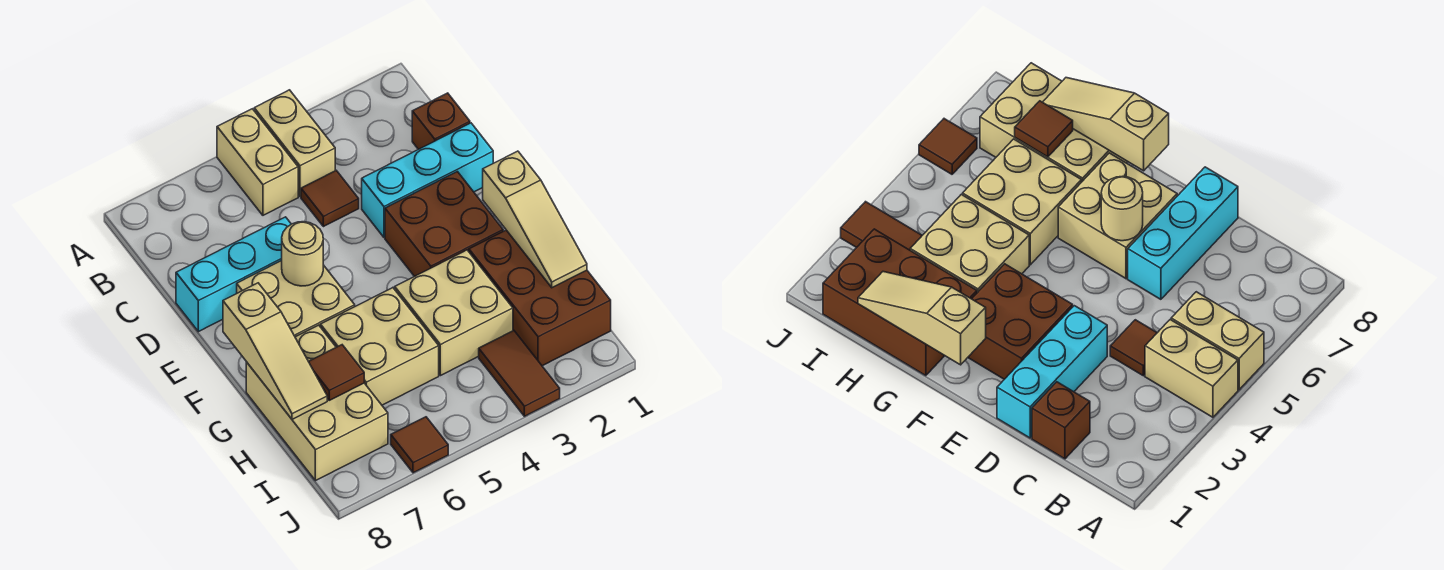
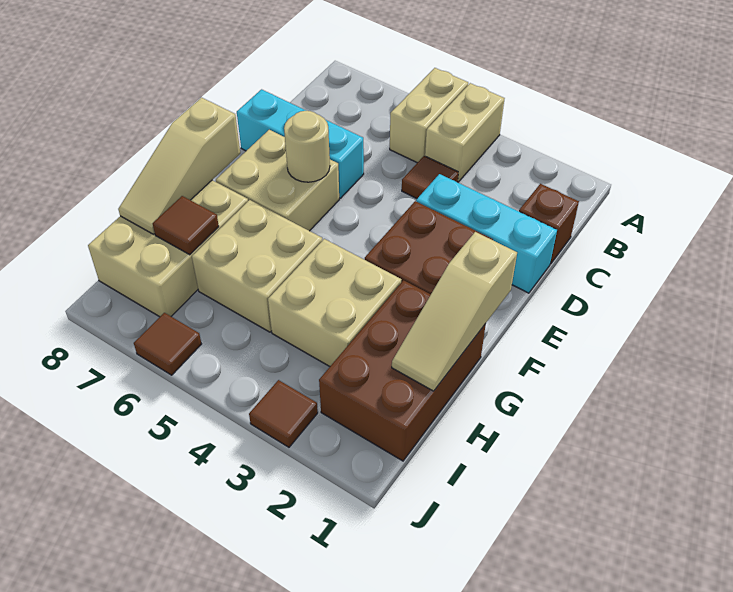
brown 1x2 tile [479,331,560,416] -> brown 1x1 tile [249,380,318,447]

